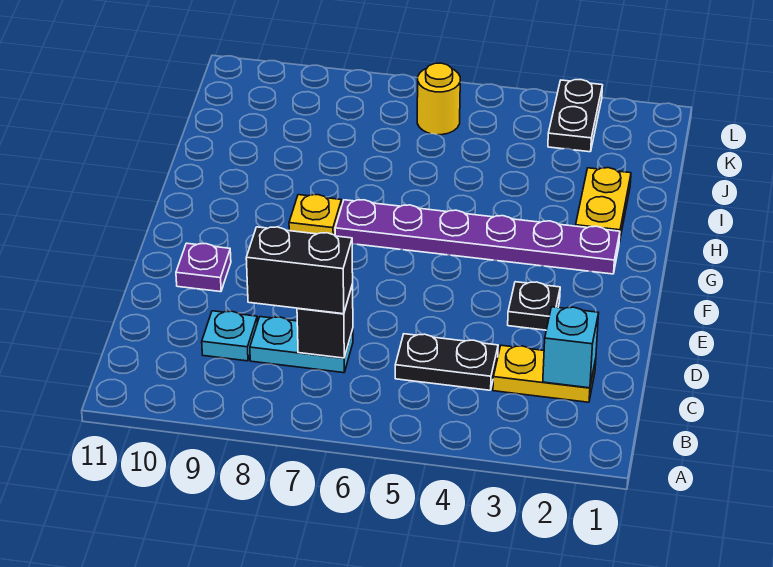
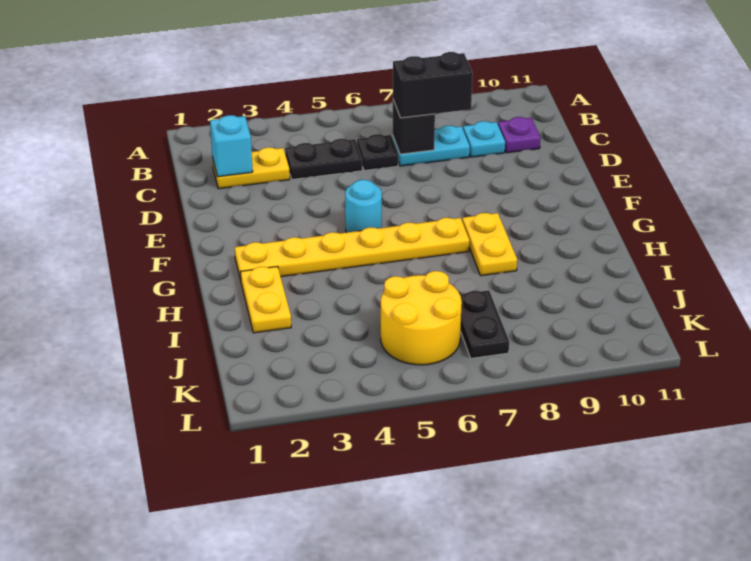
black 1x1 plate [508,282,560,330] -> black 1x1 plate moved to [357,134,398,171]
purple 1x1 plate [176,243,231,292] -> purple 1x1 plate moved to [498,117,541,153]
none -> cyan 1x1 round brick [345,180,382,233]
purple 1x6 plate [335,200,620,274] -> yellow 1x6 plate [235,218,470,280]
yellow 1x1 plate [289,195,342,235] -> yellow 1x2 plate [462,213,517,276]
black 1x2 plate [548,80,603,152] -> black 1x2 plate moved to [460,290,509,358]
yellow 1x1 round brick [417,63,460,135] -> yellow 2x2 round brick [381,271,462,365]

